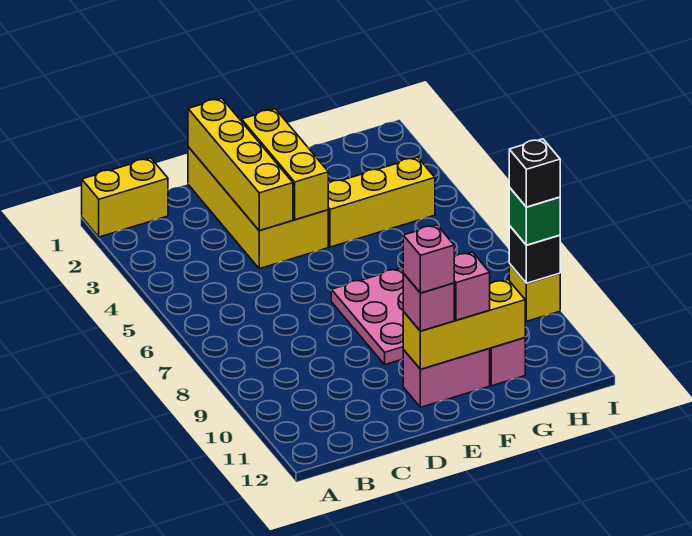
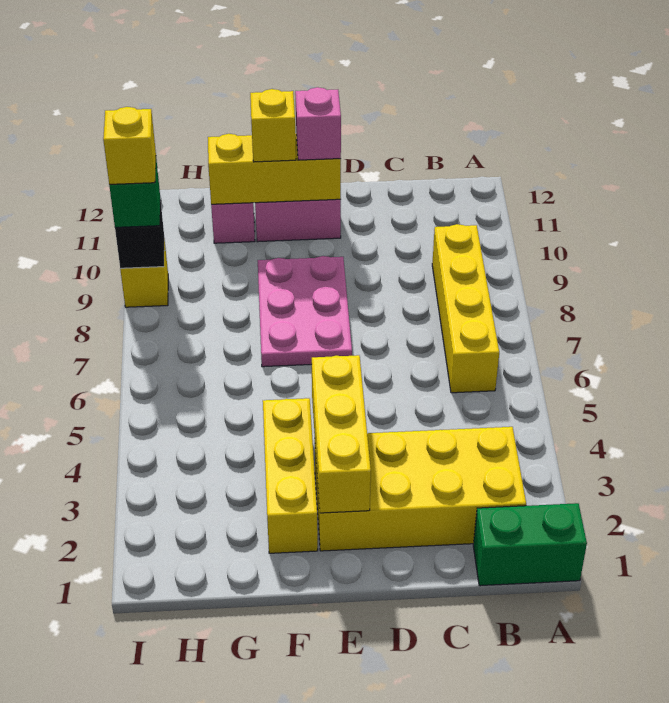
yellow 1x2 brick [82,158,168,237] -> green 1x2 brick [473,503,587,586]
yellow 2x4 brick [188,147,328,269] -> yellow 2x4 brick turned to [315,427,526,551]
yellow 1x4 brick [188,98,293,230] -> yellow 1x4 brick moved to [432,224,499,393]
pink 1x1 brick [403,225,454,293] -> none
yellow 1x3 brick [328,157,435,247] -> yellow 1x3 brick turned to [263,398,318,553]
pink 1x1 brick [454,252,490,320] -> yellow 1x1 brick [250,89,296,162]
black 1x1 brick [509,139,560,207] -> yellow 1x1 brick [103,107,156,184]

